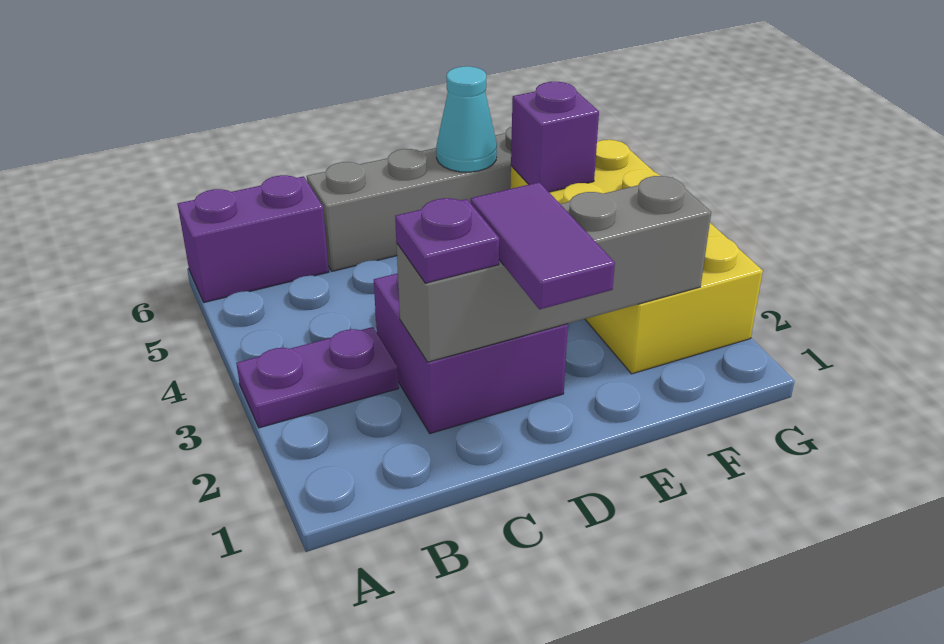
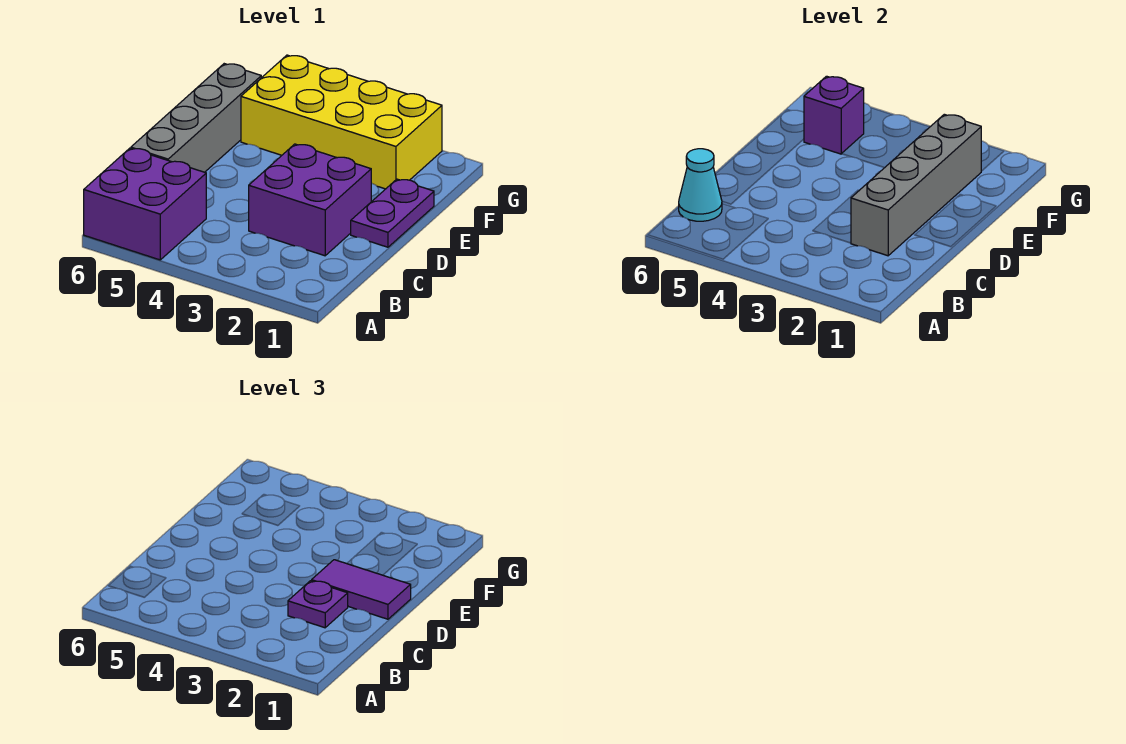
purple 1x2 plate [236,327,399,428] -> purple 1x2 plate moved to [351,179,434,247]
purple 1x2 brick [178,175,329,302] -> purple 2x2 brick [84,148,206,260]
cyan 1x1 cone [436,66,497,172] -> cyan 1x1 cone moved to [679,149,722,221]

